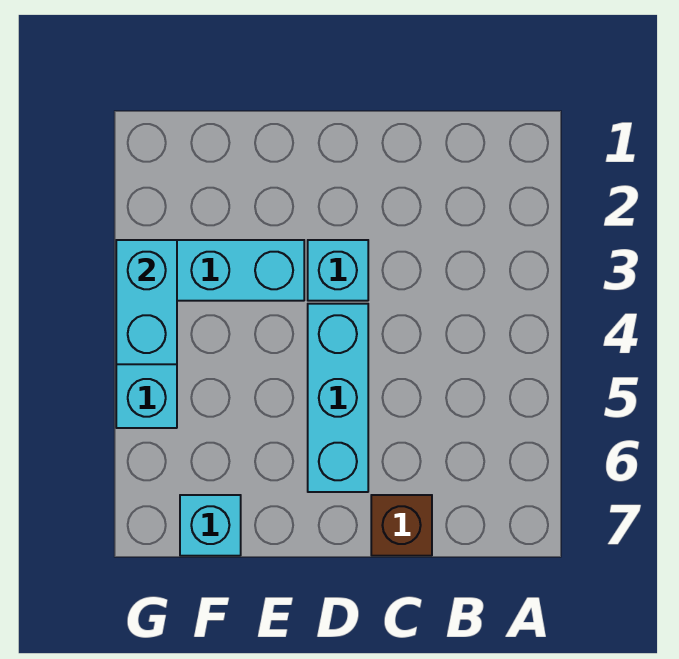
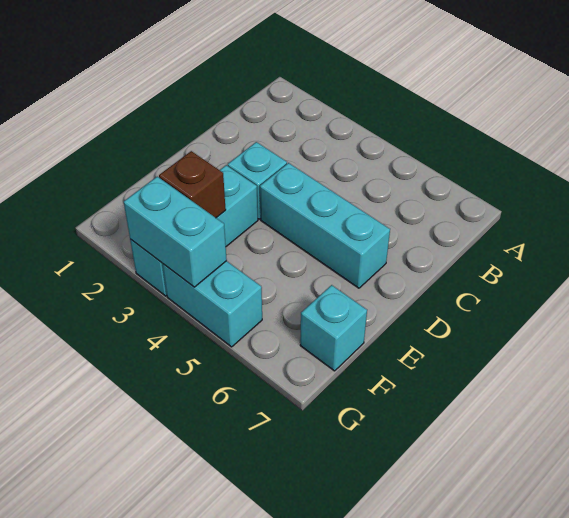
brown 1x1 brick [371,495,432,556] -> brown 1x1 brick moved to [159,151,226,218]

